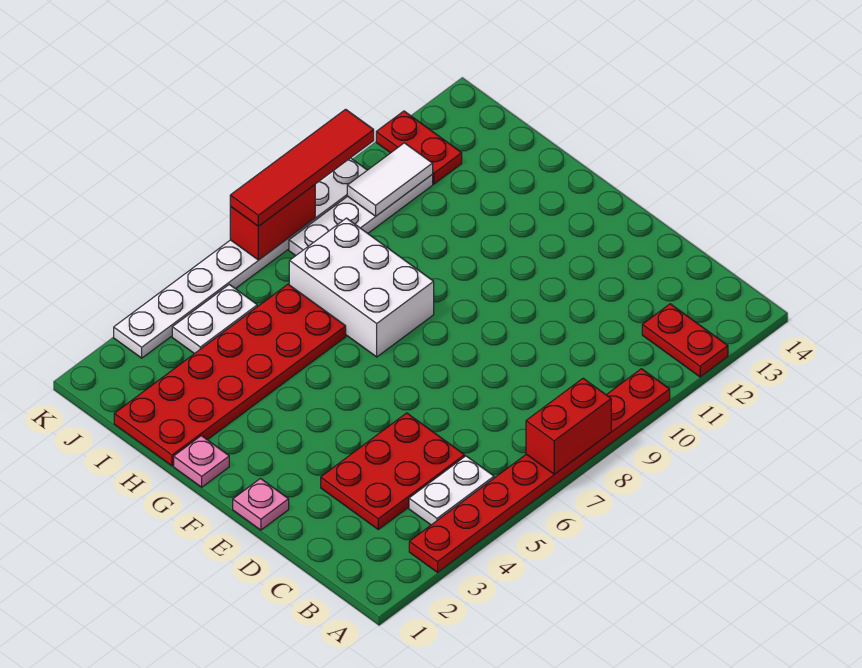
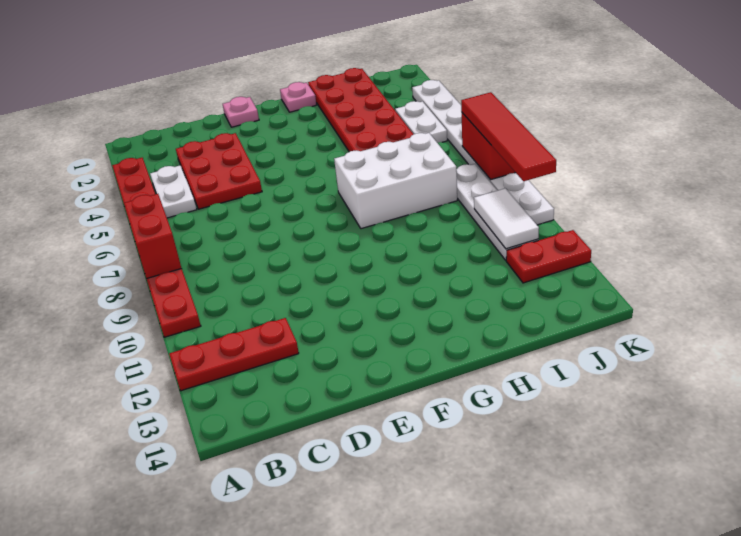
red 1x2 plate [642,304,728,377] -> red 1x3 plate [169,318,299,391]

